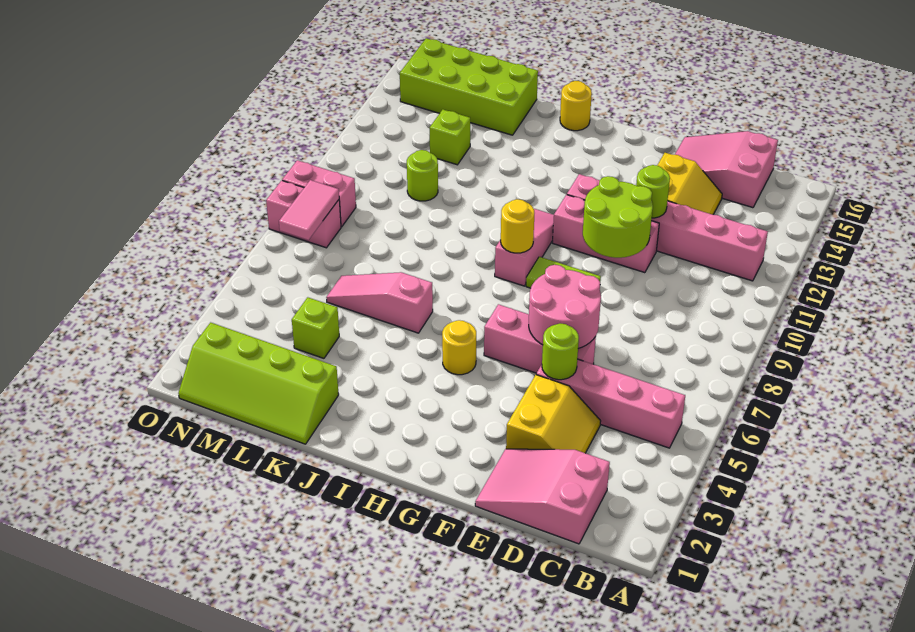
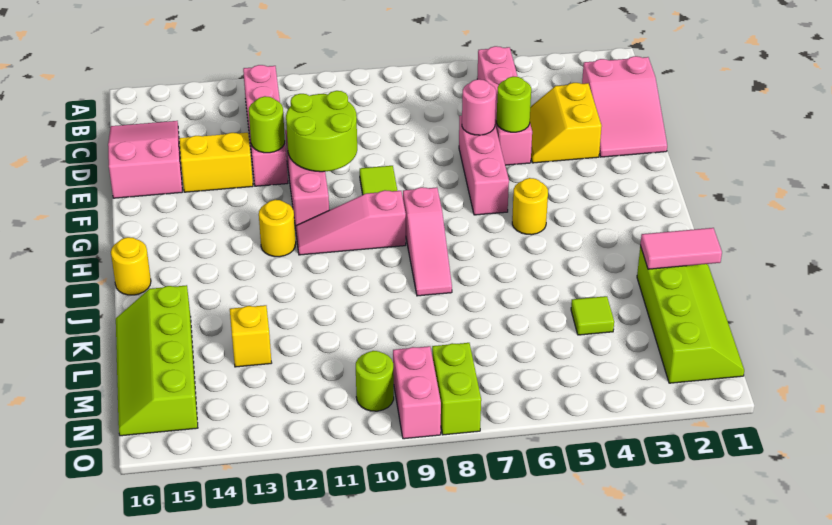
pink 1x6 brick [567,174,768,281] -> pink 1x4 brick [243,65,288,186]
pink 2x3 slope [675,131,778,208] -> pink 2x3 slope turned to [108,121,182,198]
yellow 2x2 slope [506,375,601,453] -> yellow 2x2 slope turned to [530,83,602,163]
pink 2x2 round brick [529,265,601,348] -> pink 1x1 round brick [462,79,496,135]
yellow 1x1 round brick [501,199,534,253] -> yellow 1x1 round brick moved to [259,200,296,257]
pink 1x3 slope [326,272,433,333] -> pink 1x3 slope moved to [403,187,452,296]
lime 2x4 brick [400,38,538,135] -> lime 2x4 slope [116,285,198,436]
lime 1x1 brick [292,297,339,358] -> lime 1x1 tile [571,296,614,335]
lime 1x1 round brick [407,150,438,201] -> lime 1x1 round brick moved to [356,351,394,411]
lime 1x1 brick [430,110,470,165] -> yellow 1x1 brick [230,305,272,367]
pink 1x2 tile [279,180,339,240] -> pink 1x2 tile moved to [640,228,722,269]
pink 1x2 brick [266,181,341,248] -> lime 1x2 brick [432,343,481,435]

